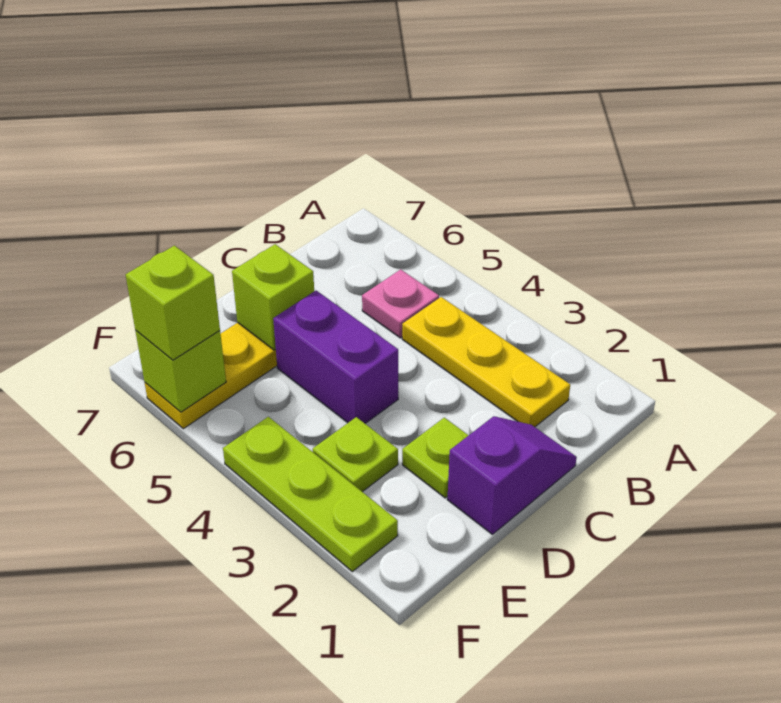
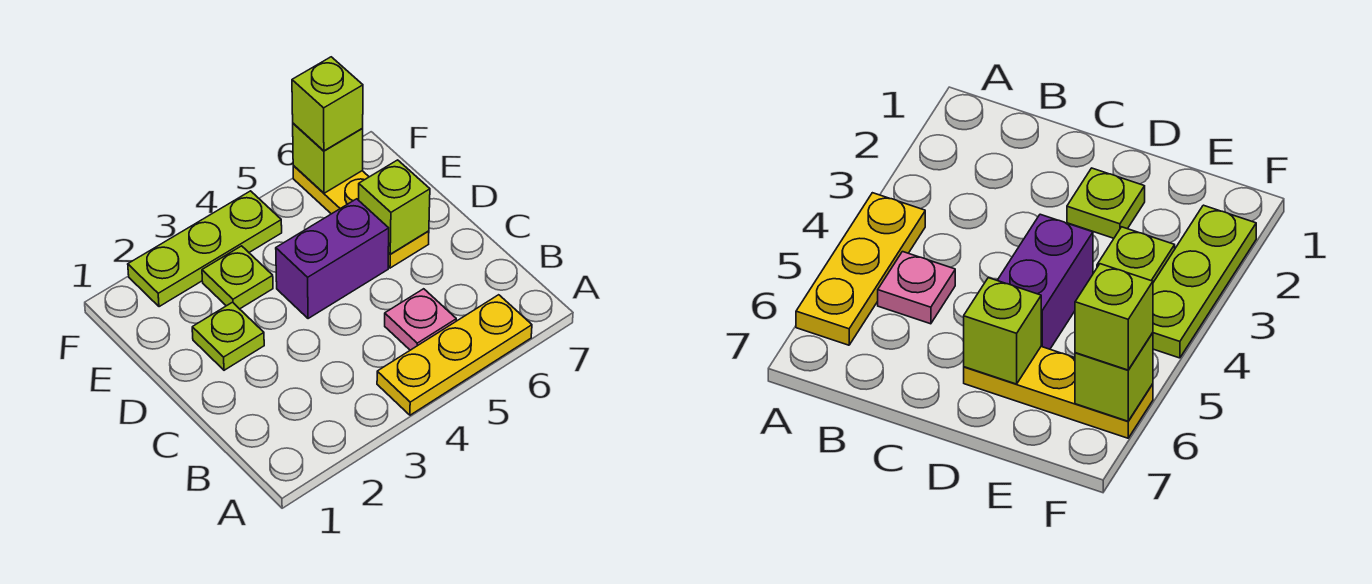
yellow 1x3 plate [402,297,570,427] -> yellow 1x3 plate moved to [377,295,532,415]
purple 1x2 slope [447,416,577,534] -> none

